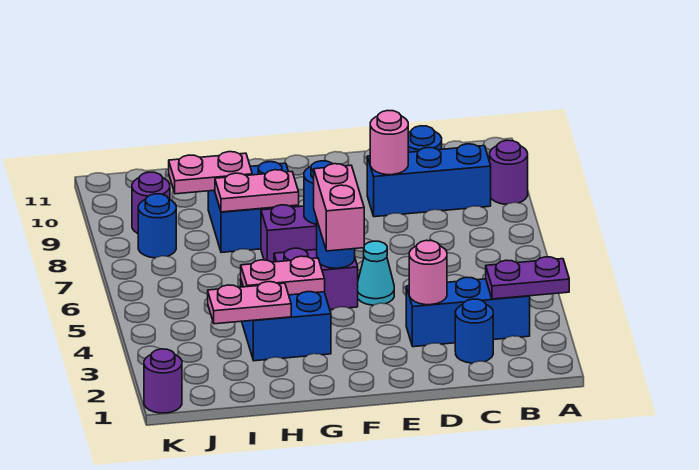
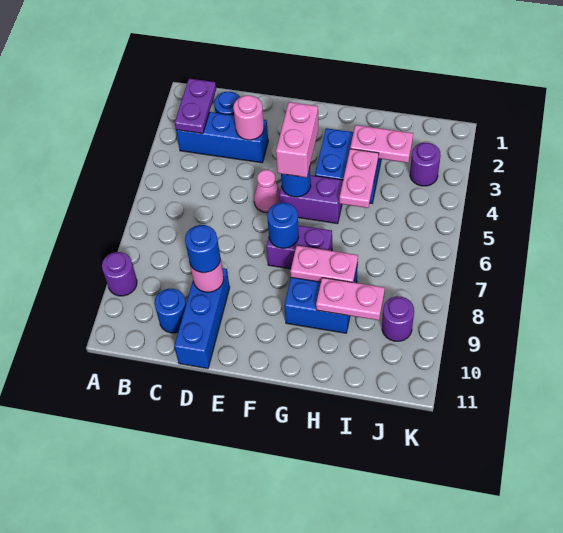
purple 1x2 plate [486,257,569,299] -> purple 1x2 plate turned to [175,79,216,134]
blue 1x3 brick [367,144,491,217] -> blue 1x3 brick turned to [174,268,230,369]
cyan 1x1 cone [358,241,394,305] -> pink 1x1 cone [254,170,280,213]
pink 1x2 plate [241,256,325,295] -> pink 1x2 plate turned to [339,149,379,208]
blue 1x1 round brick [138,194,176,258] -> blue 1x1 round brick moved to [185,225,220,273]
purple 1x1 round brick [144,349,182,413] -> purple 1x1 round brick moved to [410,143,441,186]

